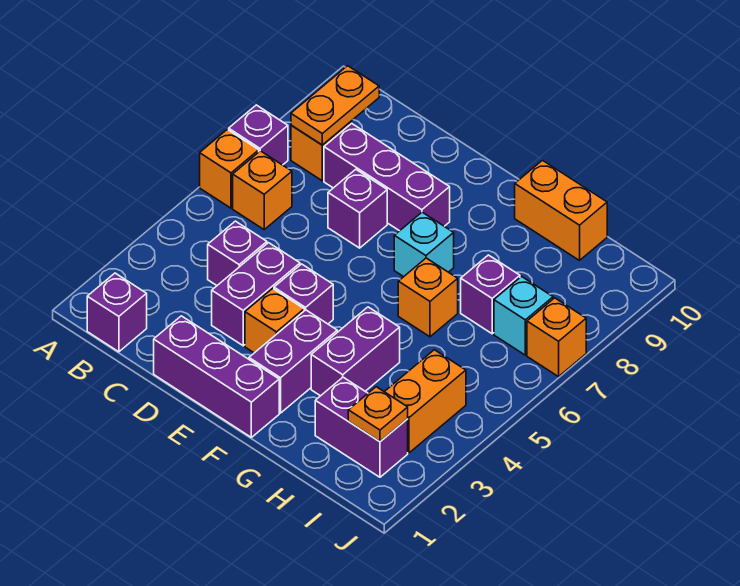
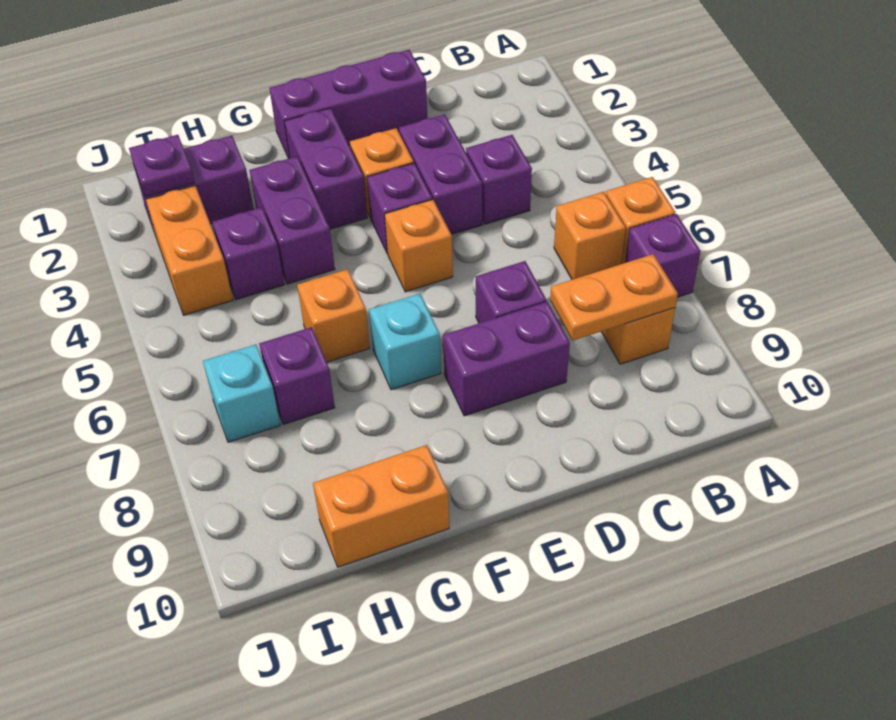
purple 1x1 brick [87,273,147,352] -> purple 1x1 brick moved to [212,207,284,300]
orange 1x2 plate [291,66,379,145] -> orange 1x2 plate turned to [550,254,678,341]
purple 1x3 brick [324,124,450,231] -> purple 1x2 brick [443,302,570,416]
orange 1x1 plate [348,387,408,442] -> purple 1x1 plate [129,135,195,197]
orange 1x1 brick [527,298,586,377] -> orange 1x1 brick moved to [385,199,453,292]

